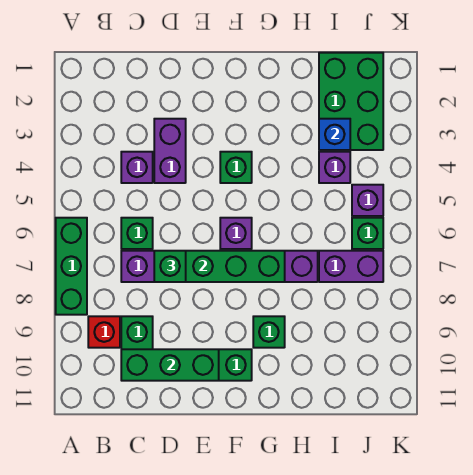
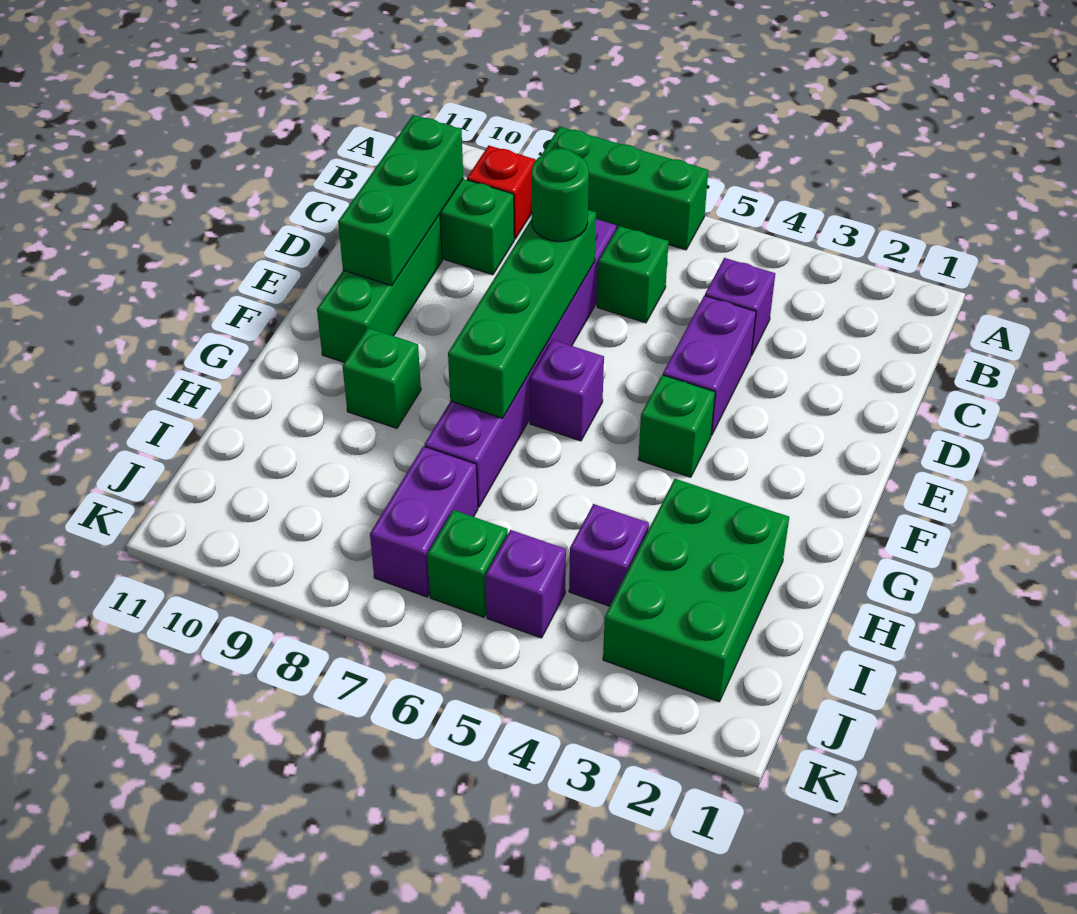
purple 1x2 brick [154,119,186,183] -> purple 1x2 brick turned to [663,296,756,436]
green 1x1 brick [154,251,186,282] -> green 1x1 round brick [532,149,589,242]
green 2x3 brick [319,53,383,150] -> green 2x3 brick turned to [603,479,789,702]
blue 1x1 brick [319,119,350,150] -> none

